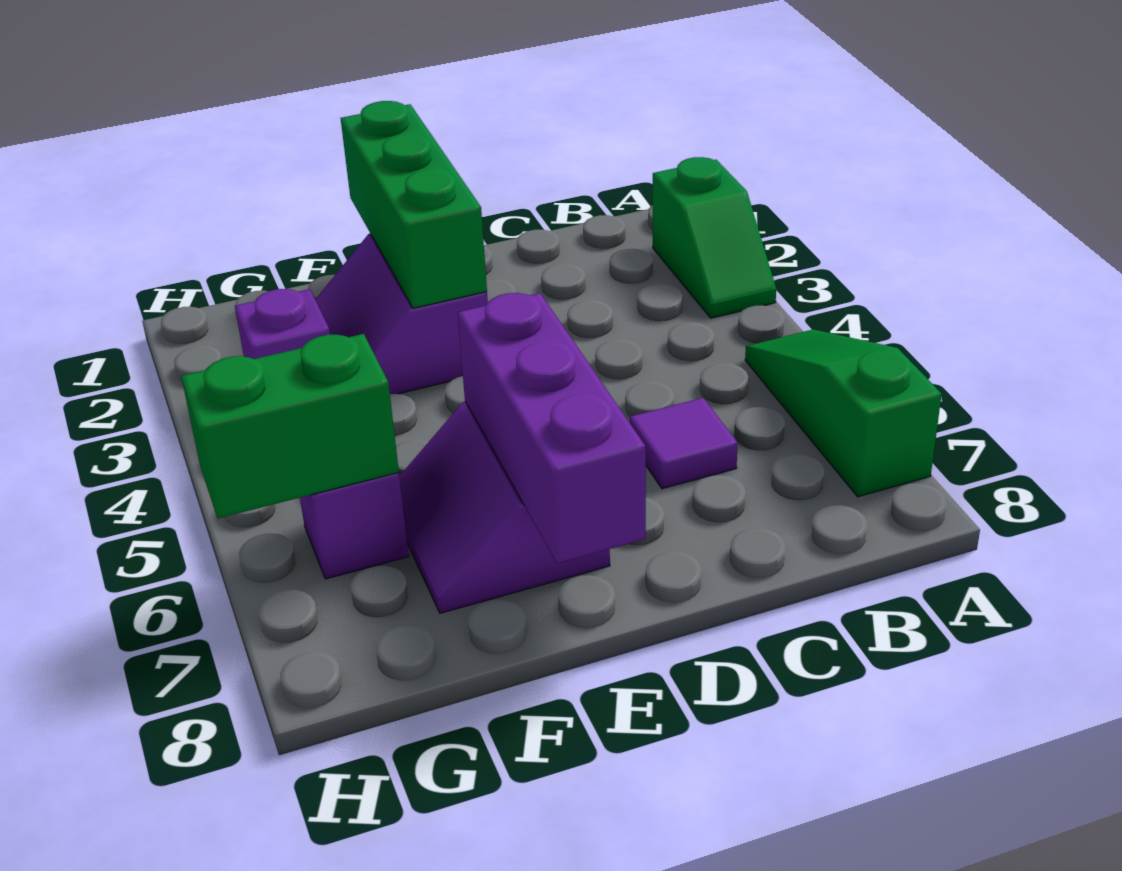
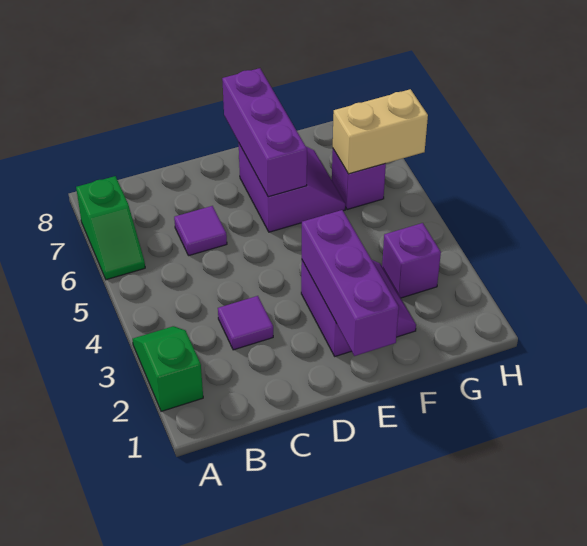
green 1x3 slope [745,330,942,497] -> green 1x2 slope [76,176,145,280]
none -> purple 1x1 tile [218,296,273,350]
green 1x3 brick [341,101,487,308] -> purple 1x3 brick [302,210,399,356]
green 1x2 brick [181,334,399,518] -> tan 1x2 brick [333,89,428,174]

